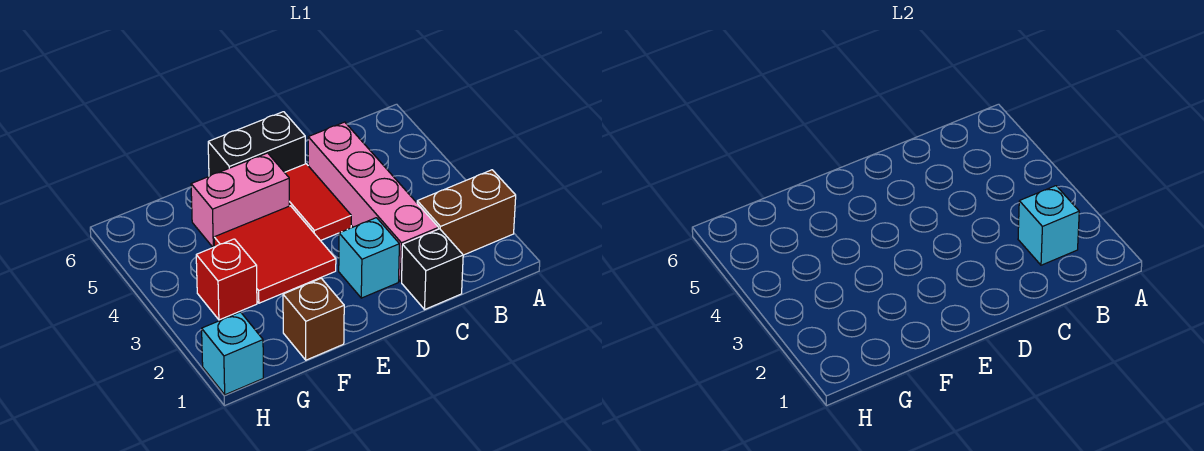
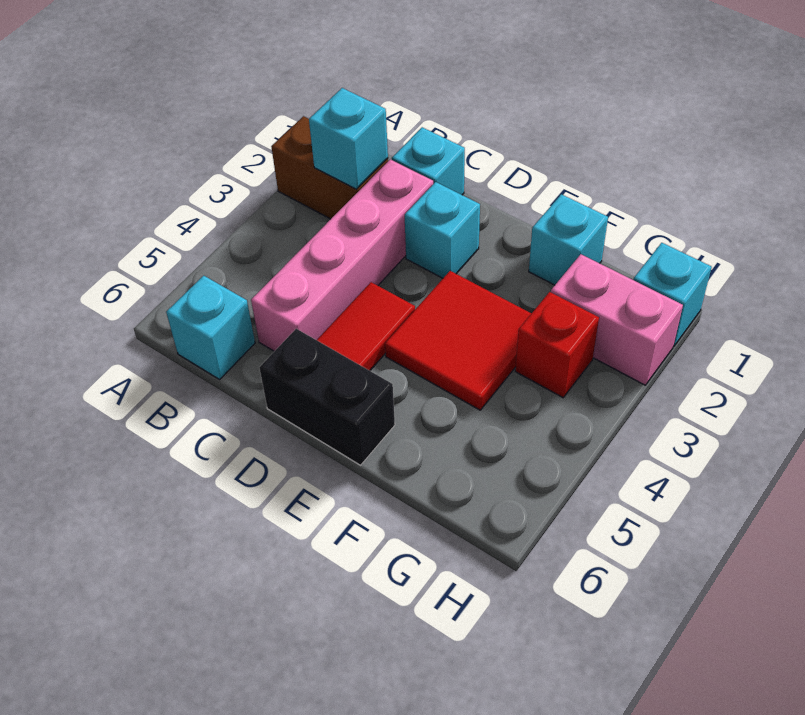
none -> cyan 1x1 brick [166,276,255,379]
black 1x1 brick [402,229,463,309] -> cyan 1x1 brick [392,127,465,195]
pink 1x2 brick [191,153,289,247] -> pink 1x2 brick moved to [551,254,683,385]
brown 1x1 brick [283,278,344,360] -> cyan 1x1 brick [529,194,608,285]

